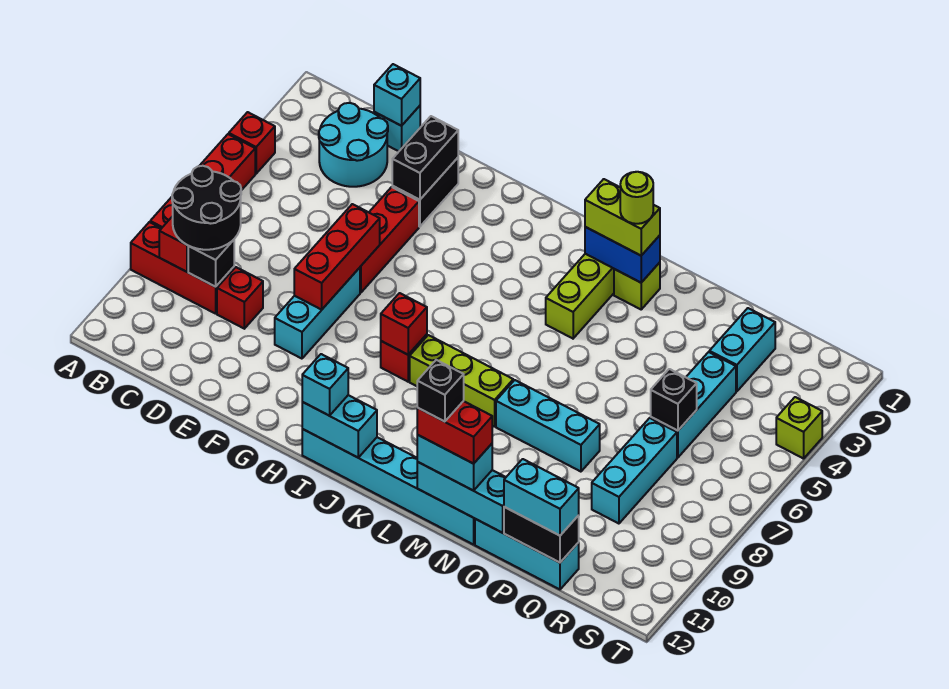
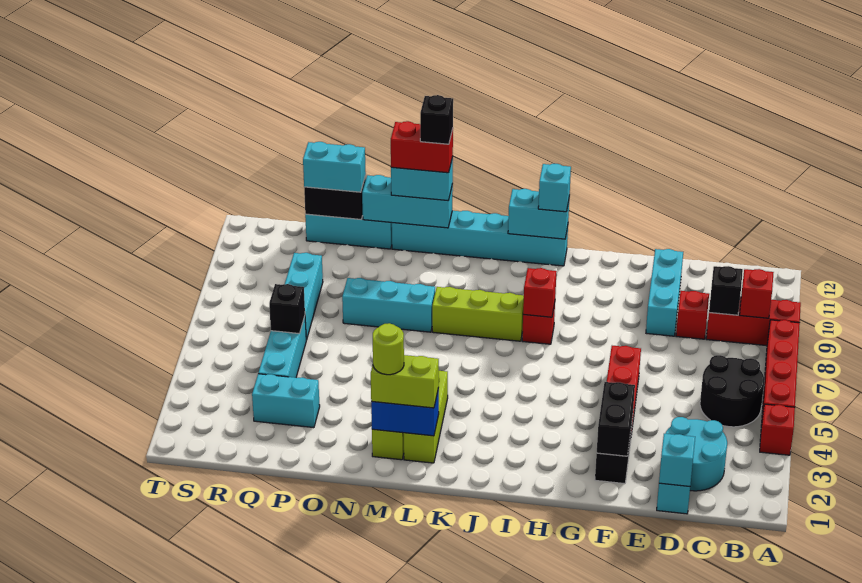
black 2x2 round brick [172,166,241,250] -> black 2x2 round brick moved to [700,355,764,427]
red 1x3 brick [294,204,380,310] -> none
cyan 1x3 brick [275,268,360,359] -> cyan 1x3 brick moved to [646,249,683,336]
cyan 1x2 brick [709,308,775,392] -> cyan 1x2 brick turned to [252,374,320,428]
lime 1x1 brick [776,397,822,459] -> none

